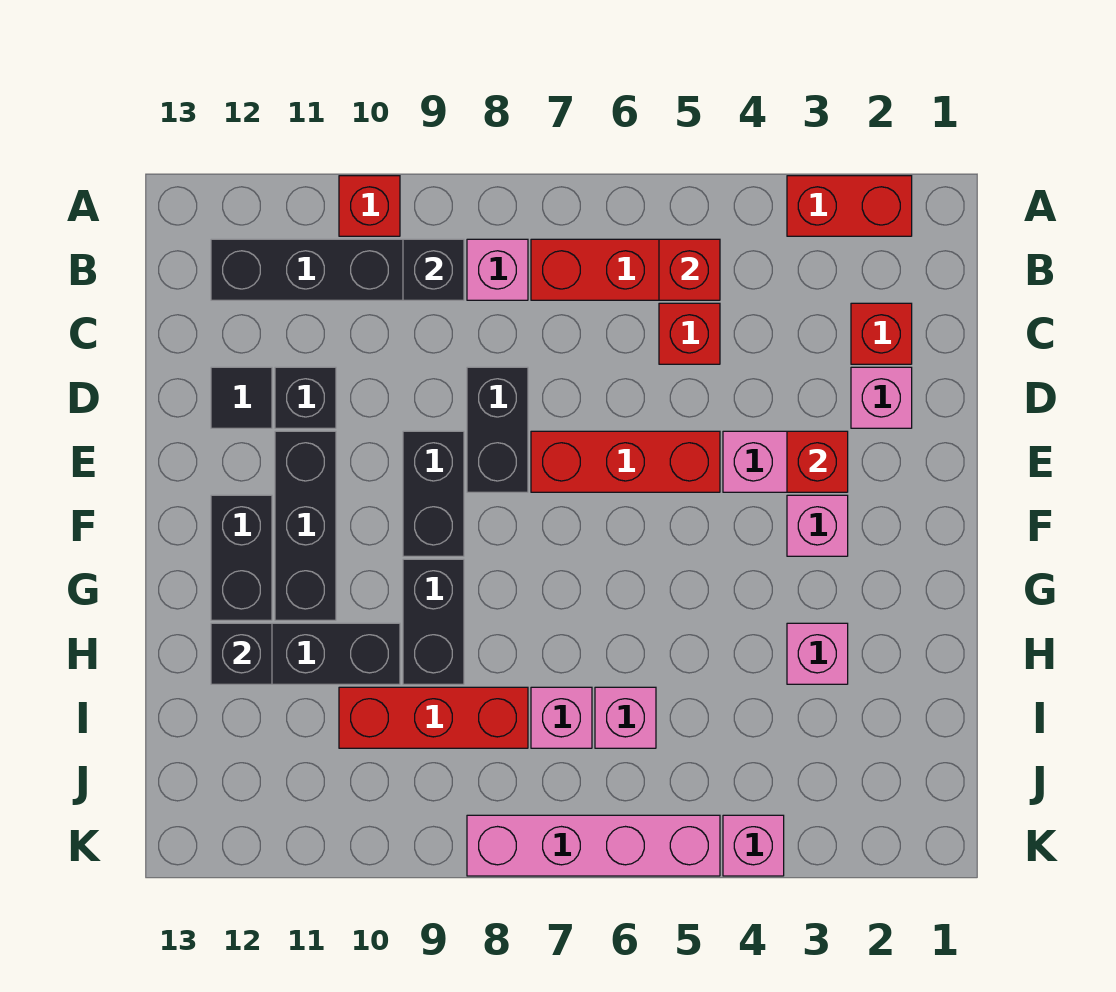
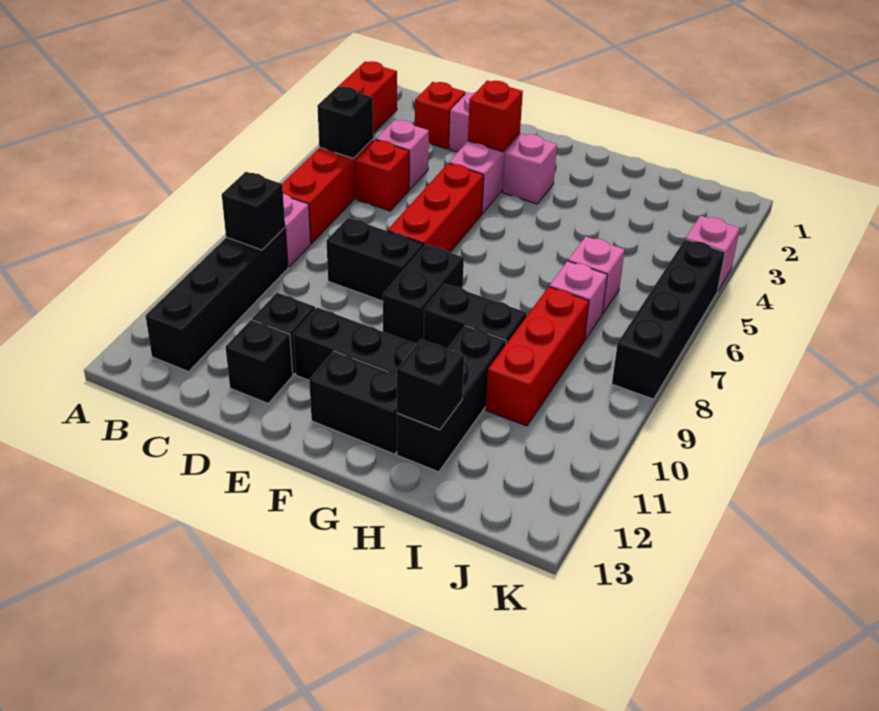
red 1x1 brick [339,176,400,236] -> none
red 1x1 brick [659,239,720,300] -> black 1x1 brick [317,86,373,158]
black 1x1 tile [211,367,272,428] -> black 1x1 brick [226,320,293,403]
black 1x2 brick [403,431,464,556] -> black 1x2 brick turned to [383,245,464,343]
pink 1x1 brick [787,623,848,684] -> pink 1x1 brick moved to [376,120,429,190]
pink 1x4 brick [467,815,720,876] -> black 1x4 brick [612,239,725,399]

